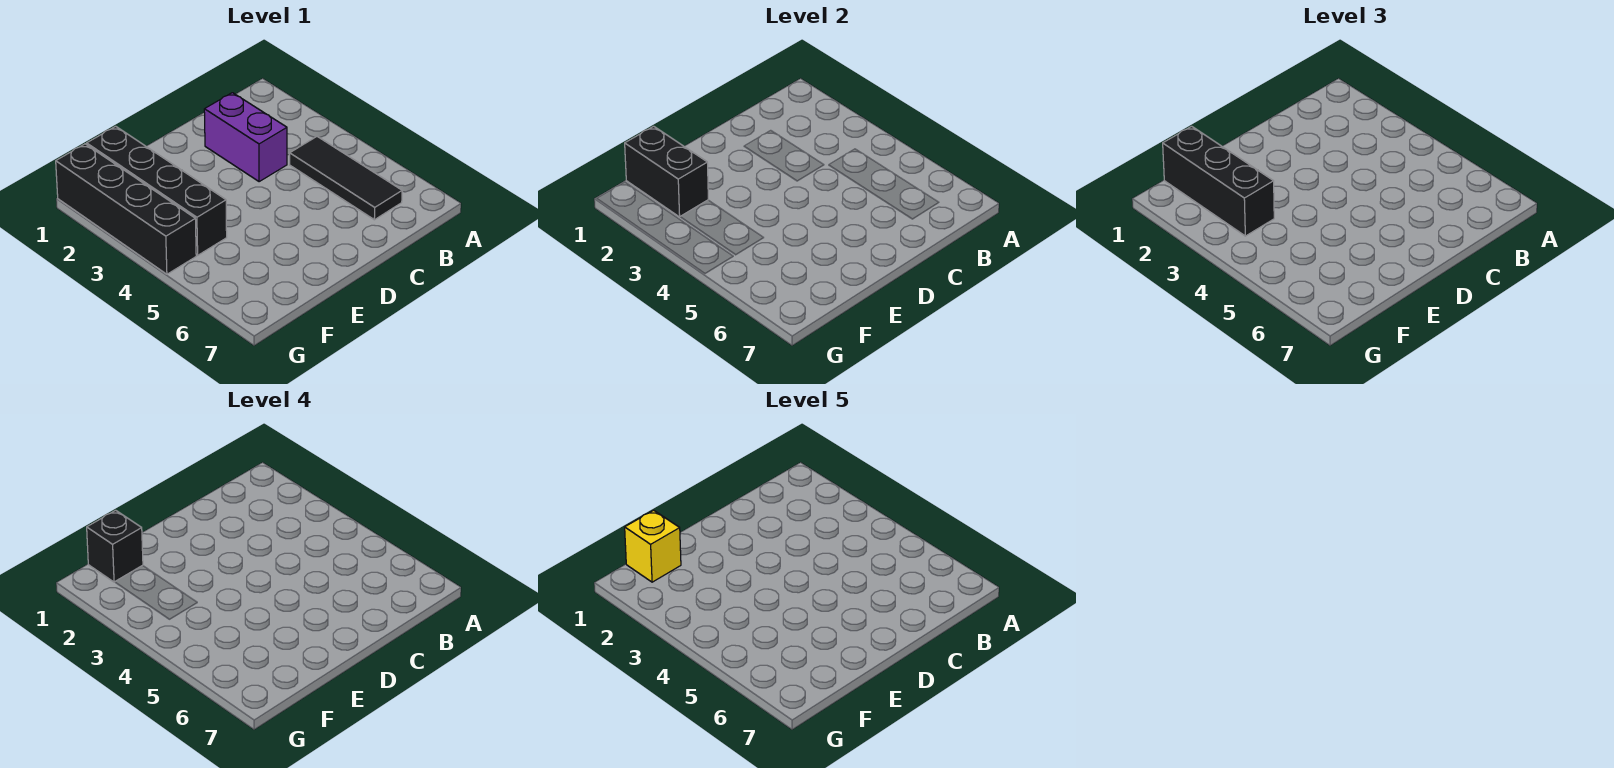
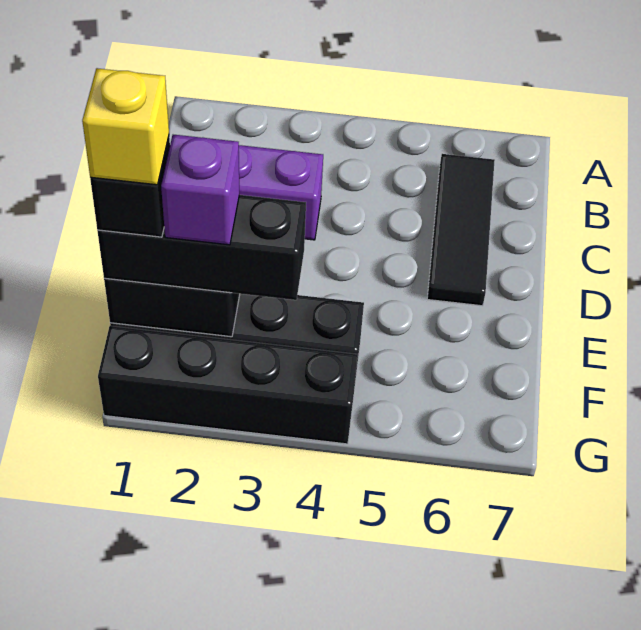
black 1x3 tile [290,137,402,220] -> black 1x3 tile turned to [427,154,495,306]
none -> purple 1x1 brick [161,135,239,245]

